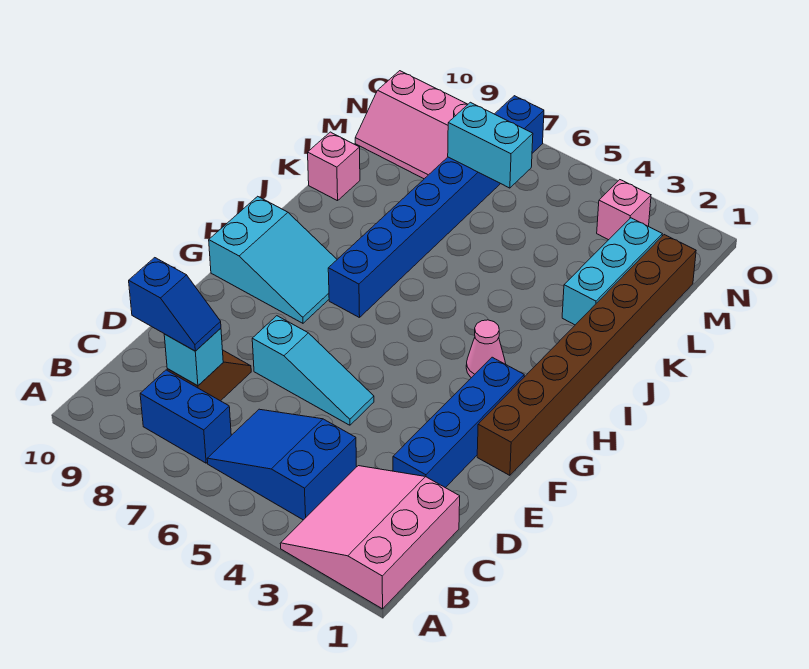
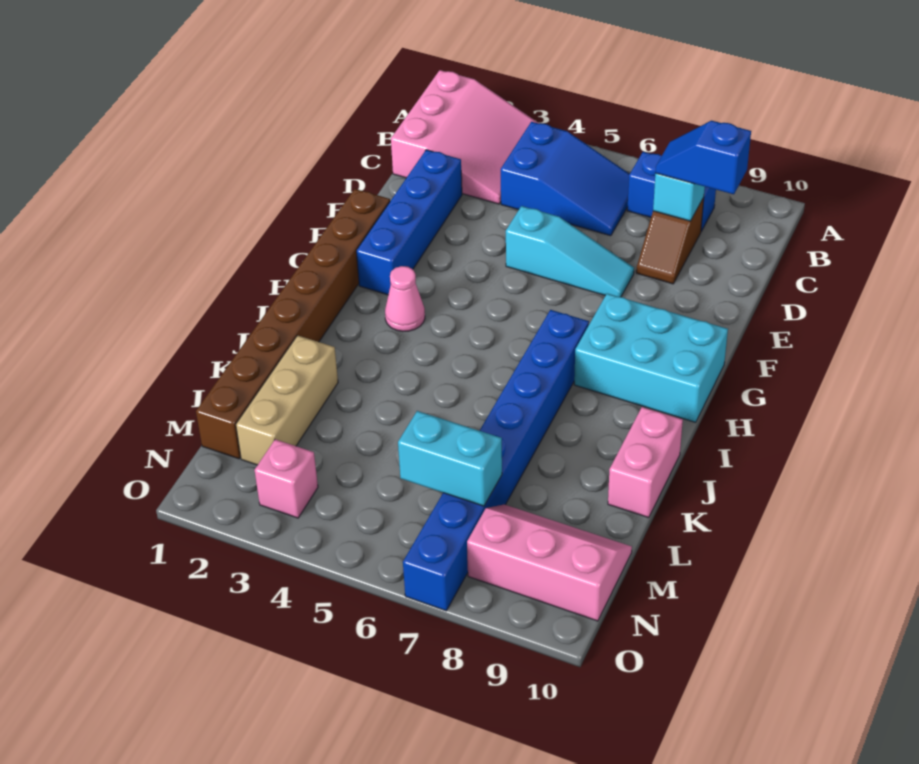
cyan 1x3 slope [252,316,374,425] -> cyan 1x3 slope turned to [506,206,634,297]
cyan 2x3 slope [209,196,337,323] -> cyan 2x3 brick [574,294,728,422]
cyan 1x3 brick [562,218,662,325] -> tan 1x3 brick [236,335,338,465]
pink 1x1 brick [308,132,360,201] -> pink 1x2 brick [608,407,683,518]

